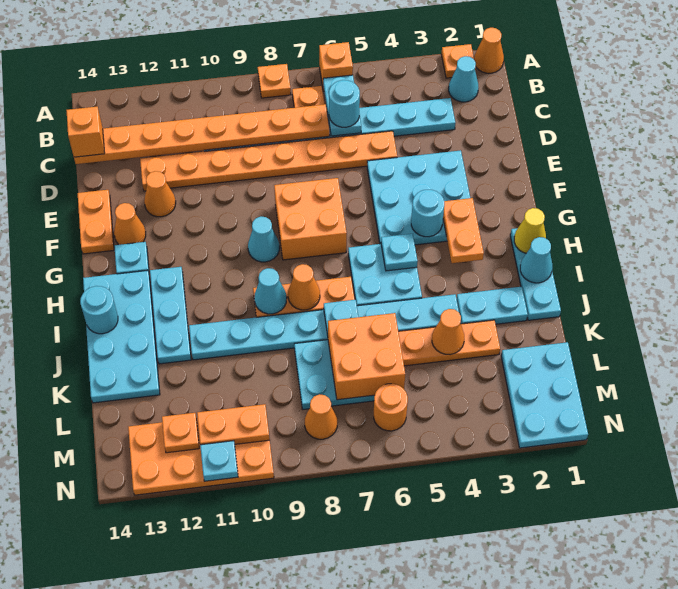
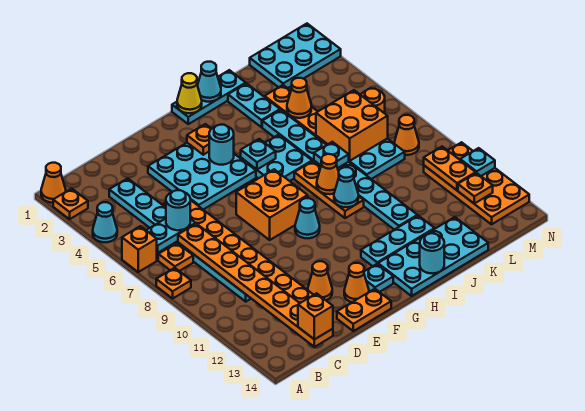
cyan 1x1 cone [449,56,478,102] -> cyan 1x1 cone moved to [93,202,117,242]
orange 1x2 plate [443,198,484,263] -> orange 1x1 plate [187,124,211,155]

